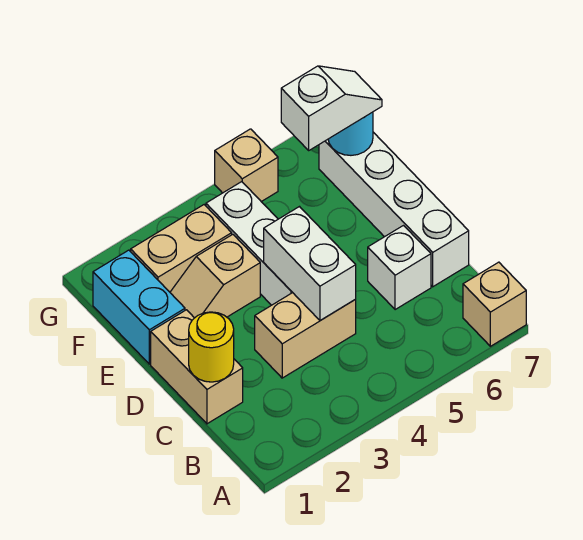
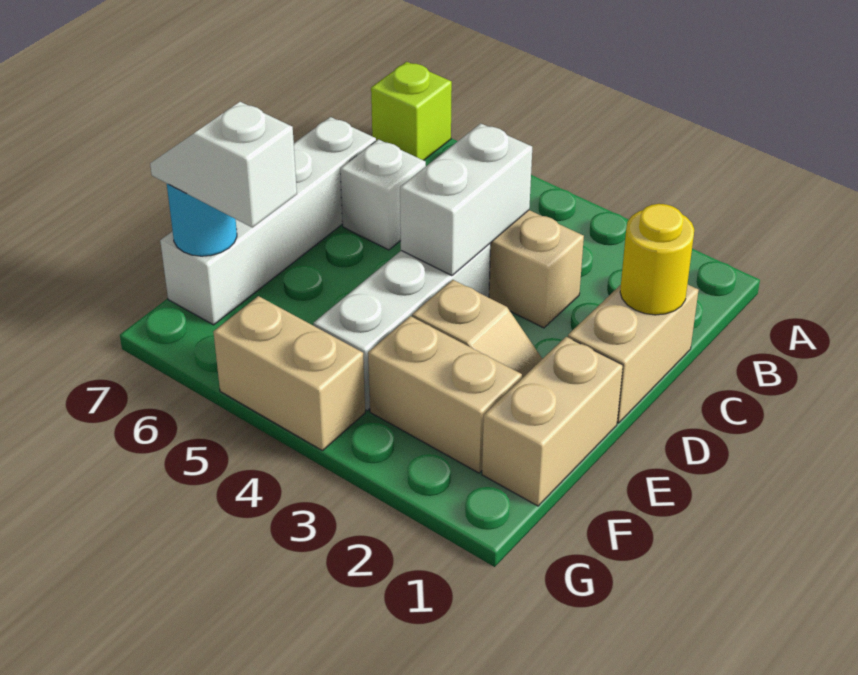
tan 1x1 brick [463,262,526,346] -> lime 1x1 brick [371,62,452,160]
cyan 1x2 brick [93,250,185,364] -> tan 1x2 brick [482,337,623,506]
tan 1x1 brick [215,129,278,202] -> tan 1x2 brick [213,296,365,451]

